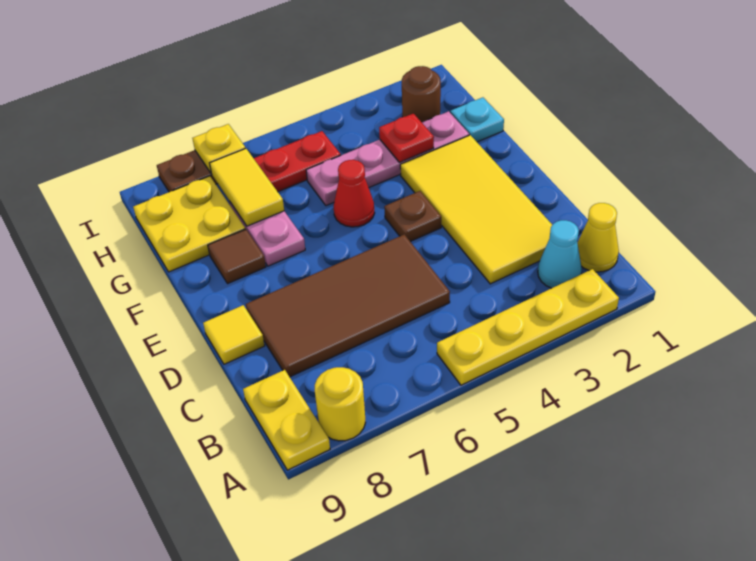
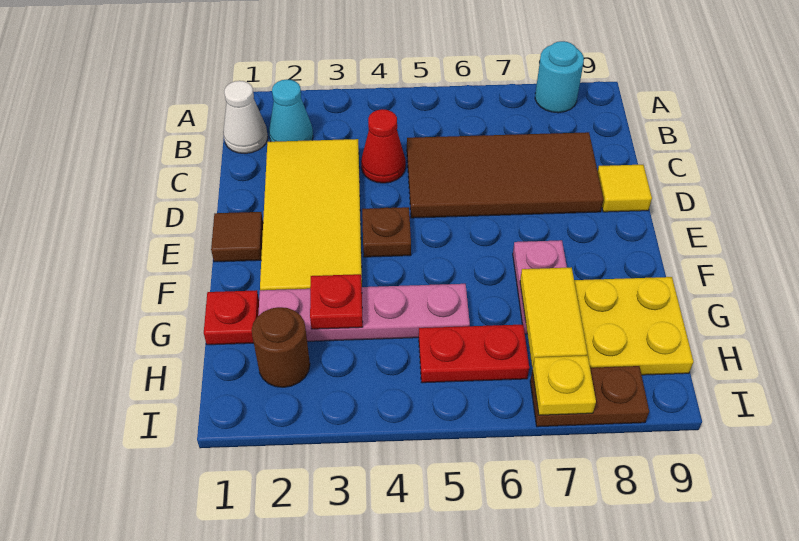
yellow 1x4 plate [437,269,619,385] -> none
yellow 1x1 round brick [315,367,366,441] -> cyan 1x1 round brick [535,41,584,113]
yellow 1x2 plate [243,370,330,470] -> none
yellow 1x1 cone [577,203,619,272] -> white 1x1 cone [223,81,268,153]
red 1x1 cone [334,160,375,227] -> red 1x1 cone moved to [361,109,406,183]
brown 1x1 tile [208,229,266,284] -> brown 1x1 tile moved to [211,212,263,262]
cyan 1x1 plate [450,97,504,142] -> red 1x1 plate [204,290,259,345]

